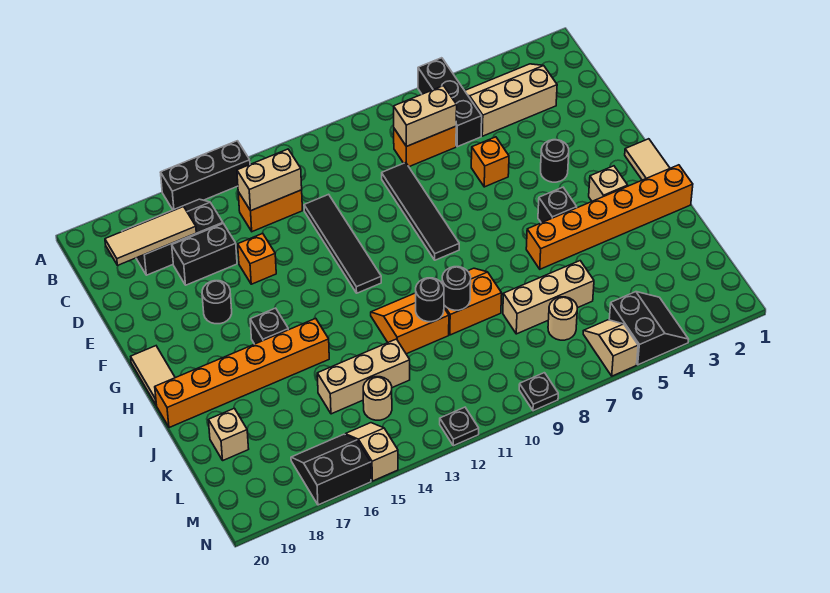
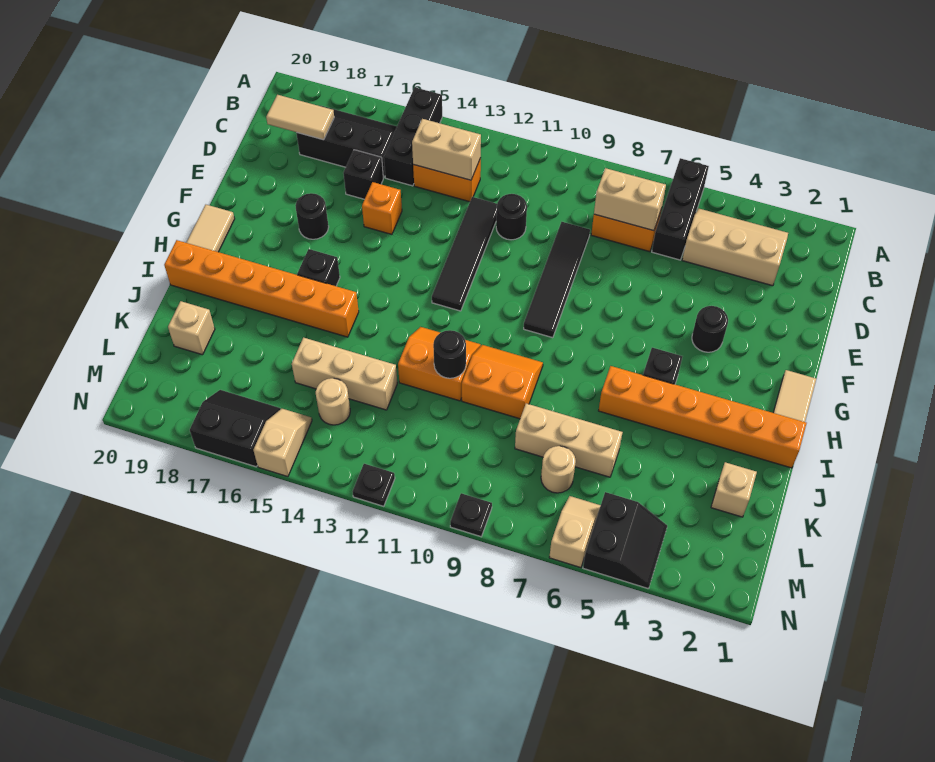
black 1x3 brick [161,141,250,210] -> black 1x3 brick turned to [384,88,442,186]
tan 1x3 tile [105,207,196,265] -> tan 1x2 tile [266,95,334,140]
black 1x2 brick [172,224,237,285] -> black 1x1 brick [343,150,383,199]
orange 1x1 brick [471,137,509,187] -> none
tan 1x1 brick [589,166,628,201] -> tan 1x1 brick moved to [711,462,757,517]
black 1x1 round brick [442,267,471,310] -> black 1x1 round brick moved to [496,194,527,240]

